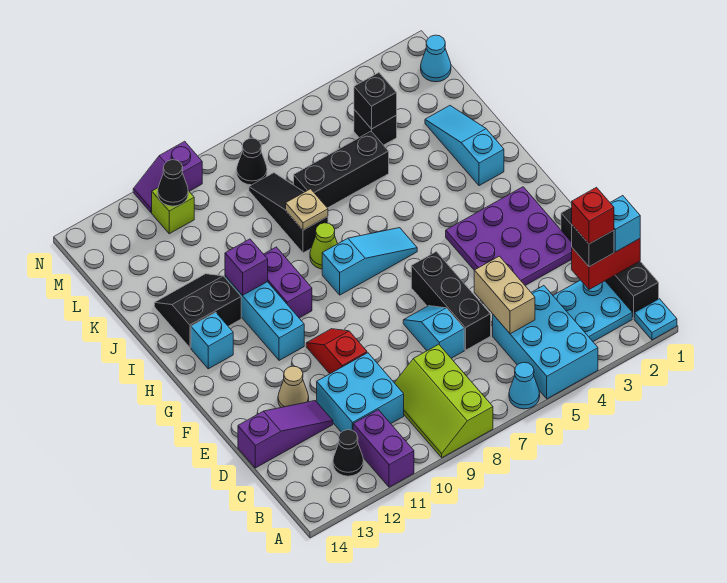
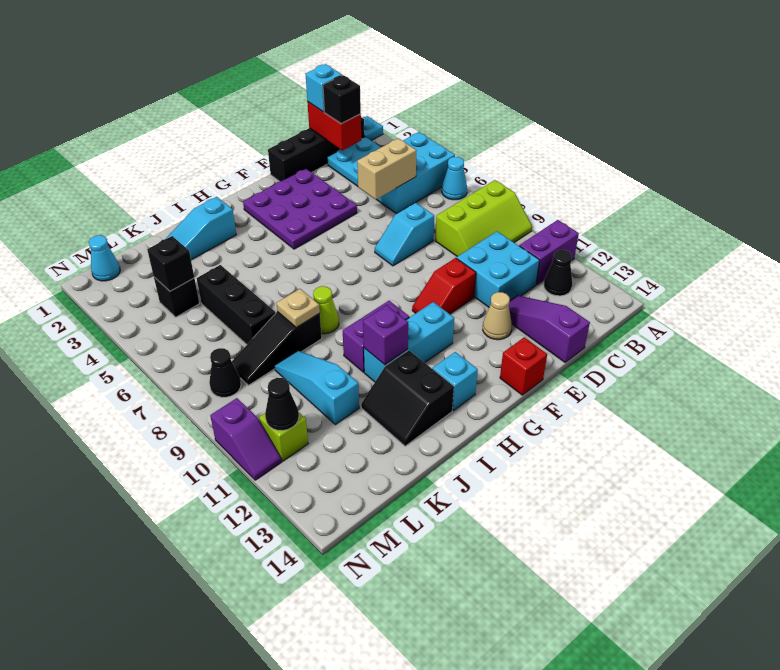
red 1x1 brick [572,187,614,244] -> red 1x1 brick moved to [500,337,547,395]
black 1x3 brick [411,252,491,350] -> none
cyan 1x3 slope [322,228,417,295] -> cyan 1x3 slope moved to [274,351,359,425]

